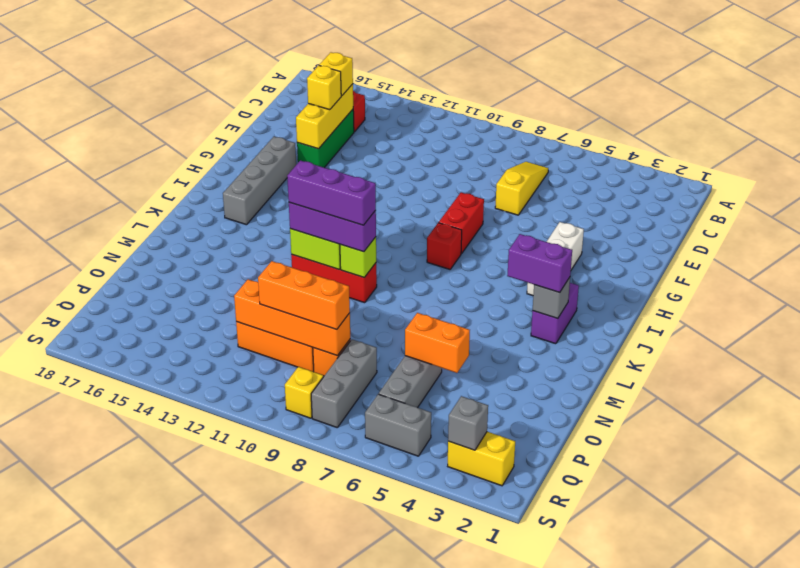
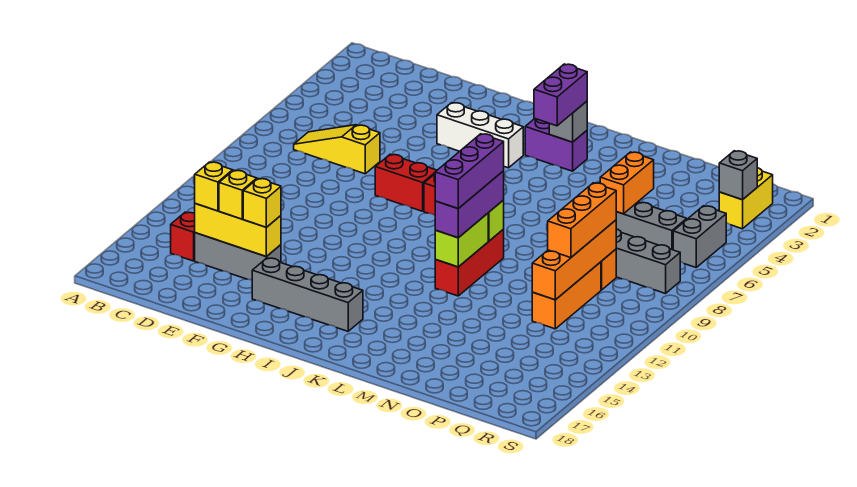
green 1x3 brick [297,110,354,168] -> grey 1x3 brick [195,233,281,280]
yellow 1x1 brick [285,367,323,418] -> yellow 1x1 brick moved to [243,179,281,227]

